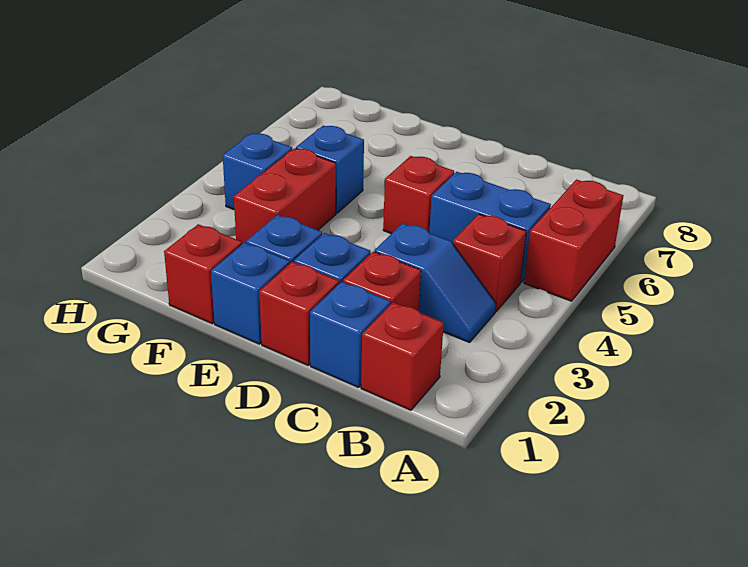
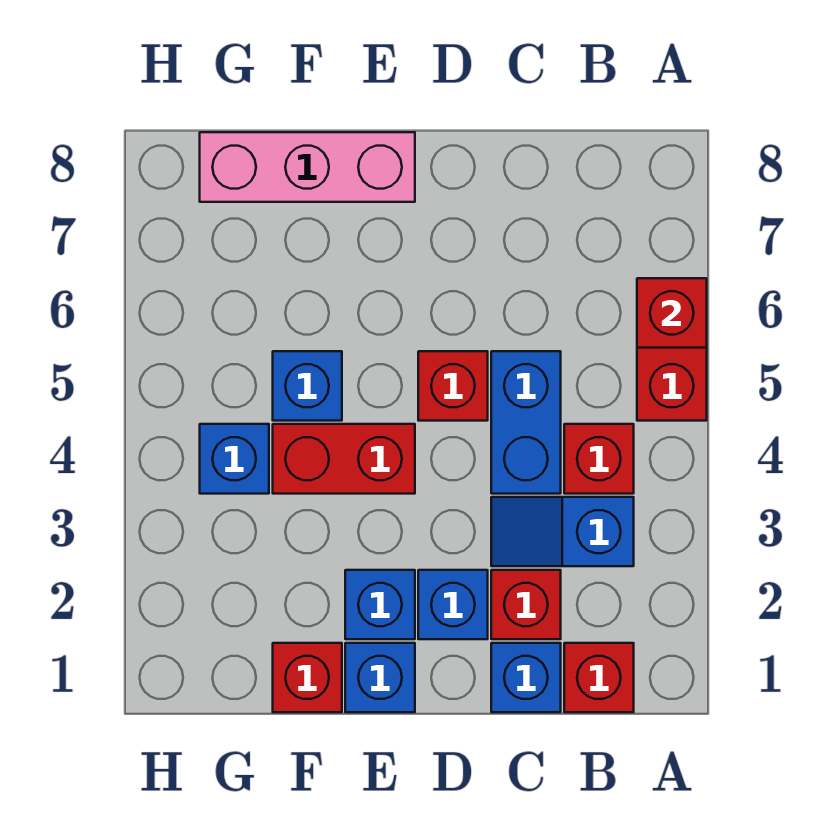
blue 1x2 slope [374,223,496,342] -> blue 1x2 slope turned to [491,497,634,566]
blue 1x2 brick [429,172,551,282] -> blue 1x2 brick turned to [491,351,561,494]
red 1x1 brick [259,262,339,365] -> red 1x1 brick moved to [637,278,707,348]
none -> pink 1x3 brick [200,132,415,202]
red 1x2 brick [234,148,336,244] -> red 1x2 brick turned to [273,424,415,494]

